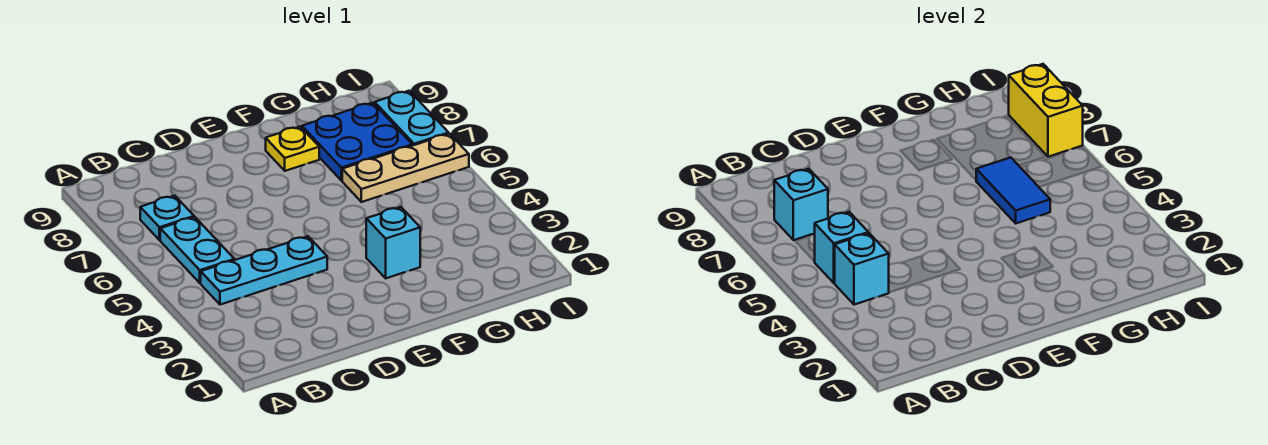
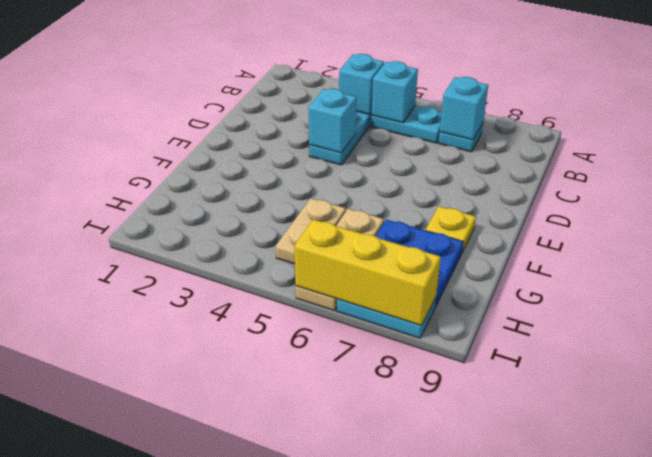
cyan 1x1 brick [366,207,420,278] -> cyan 1x1 brick moved to [308,89,357,153]
none -> tan 1x2 plate [276,198,346,264]
blue 1x2 tile [976,157,1050,223] -> none
yellow 1x2 brick [1009,64,1083,157] -> yellow 1x3 brick [294,219,441,326]

